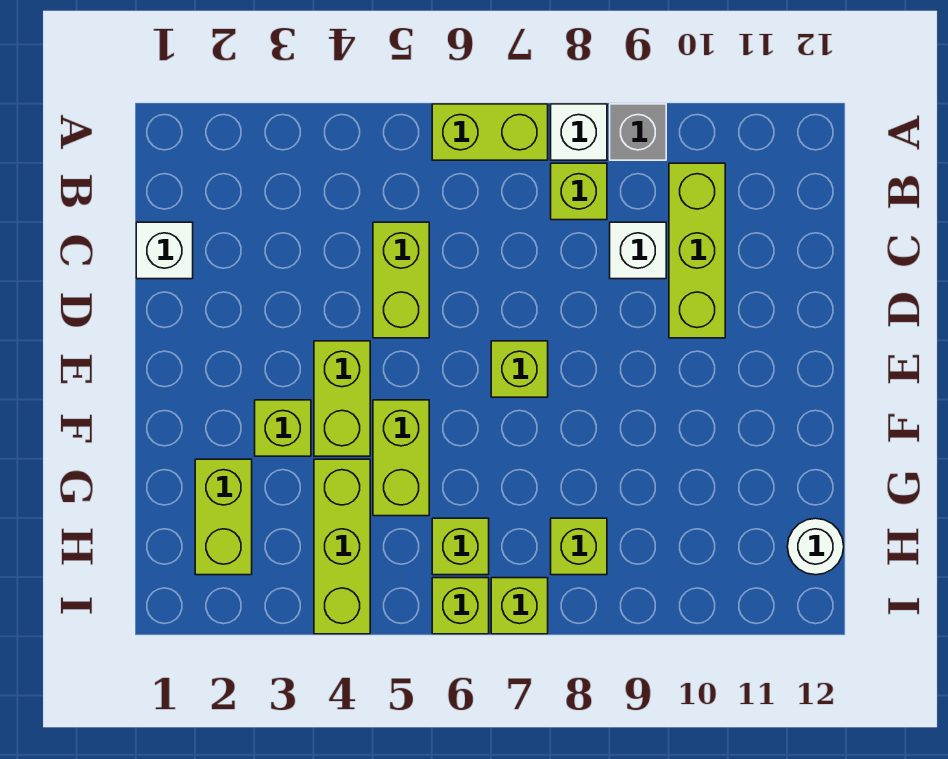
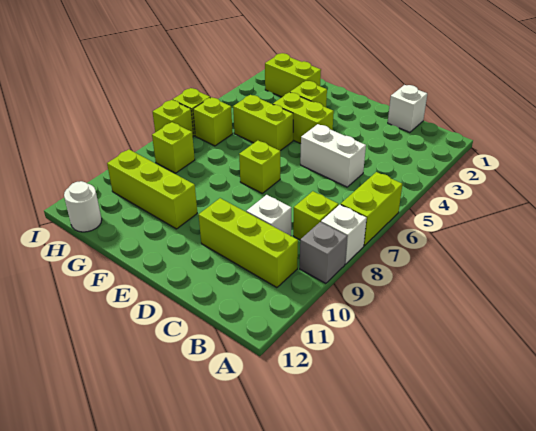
lime 1x2 brick [373,222,429,338] -> white 1x2 brick [300,124,366,187]
lime 1x3 brick [314,459,370,634] -> lime 1x3 brick moved to [107,150,197,229]

